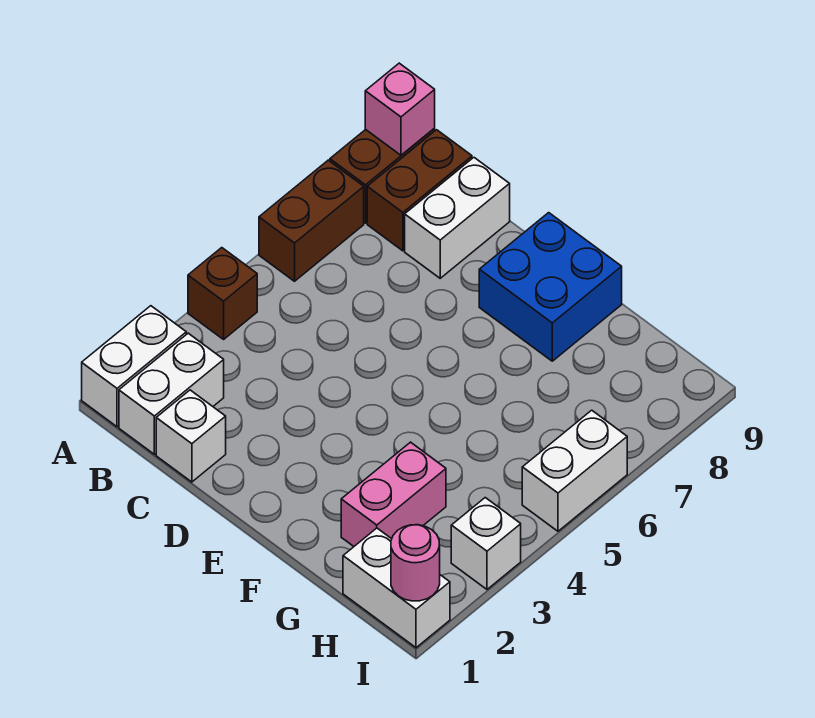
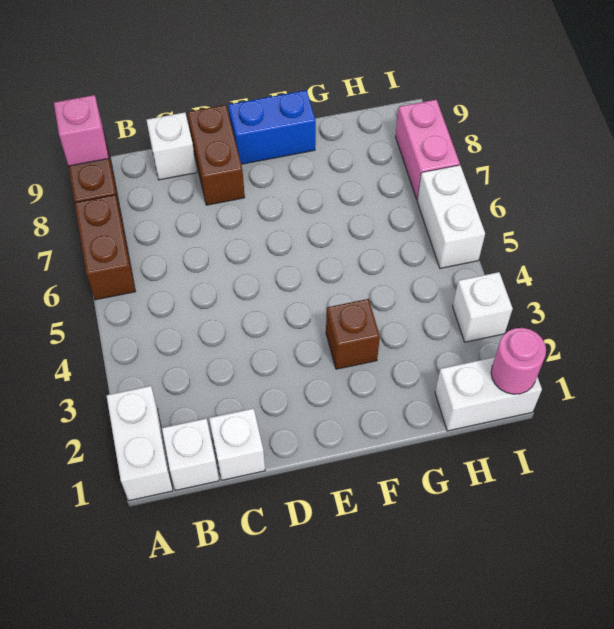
brown 1x1 brick [188,248,257,339] -> brown 1x1 brick moved to [326,299,380,369]
white 1x2 brick [119,333,224,454] -> white 1x1 brick [162,419,219,490]
brown 1x2 brick [367,130,472,251] -> brown 1x2 brick moved to [187,105,245,205]
white 1x2 brick [405,158,510,278] -> white 1x1 brick [147,112,197,180]
blue 2x2 brick [479,213,622,361] -> blue 1x2 brick [228,90,316,164]
pink 1x2 brick [341,442,446,546] -> pink 1x2 brick moved to [395,100,460,199]

